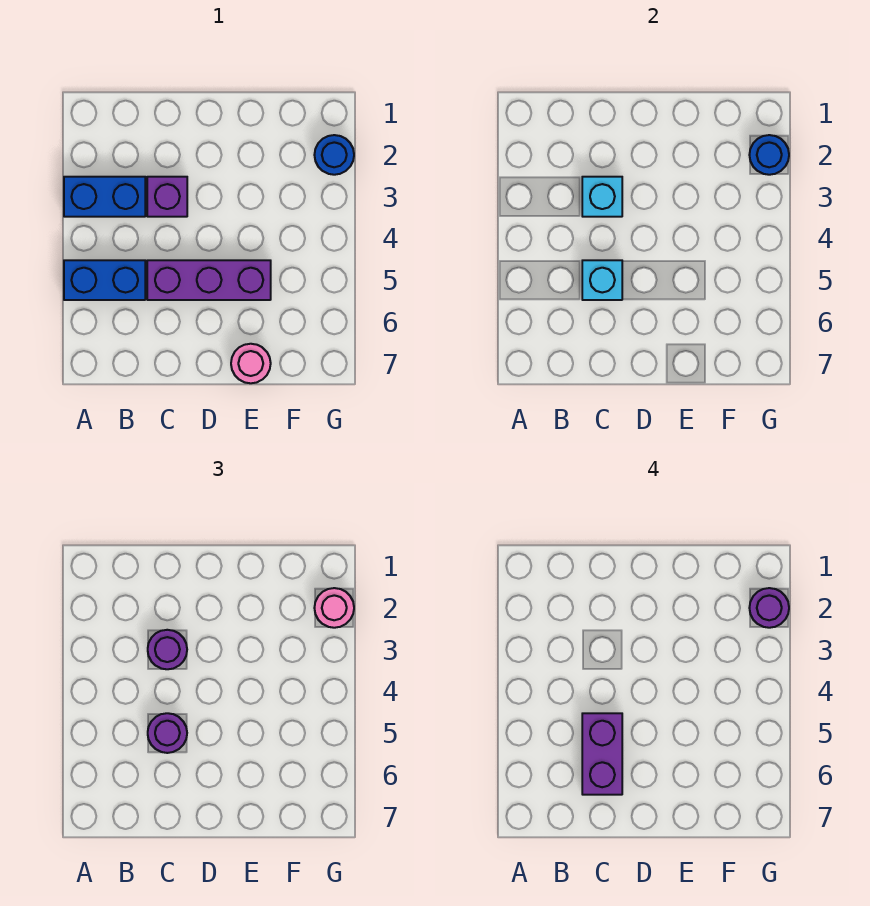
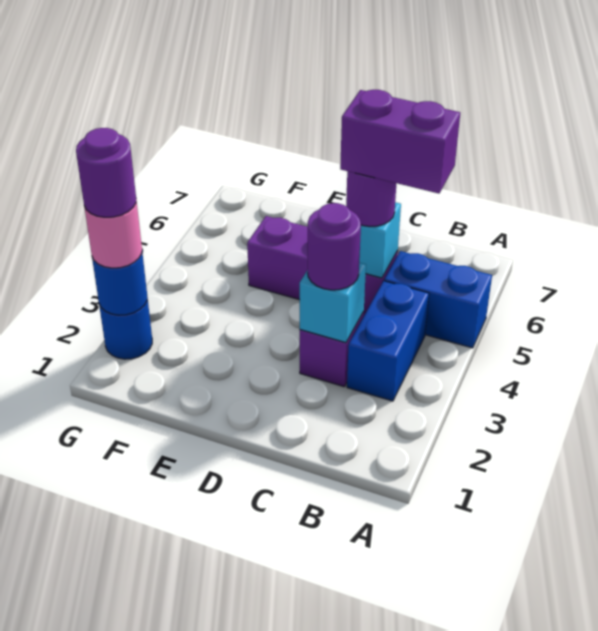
blue 1x2 brick [64,177,145,217] -> blue 1x2 brick turned to [347,281,429,401]
purple 1x2 brick [582,713,622,795] -> purple 1x2 brick turned to [340,90,460,193]
pink 1x1 round brick [231,344,271,383] -> none

